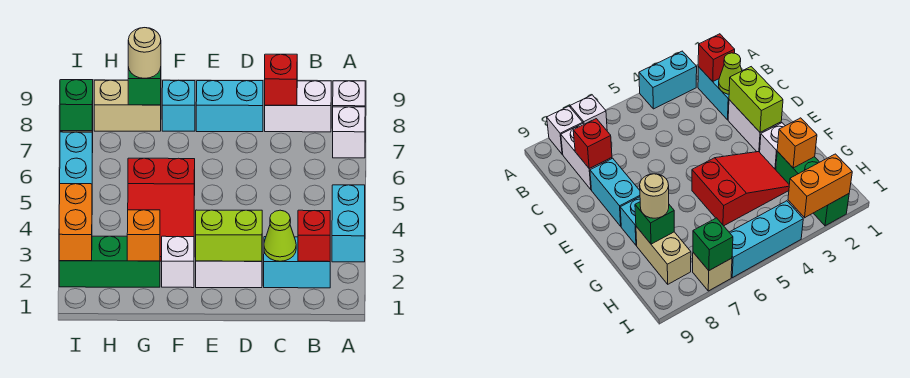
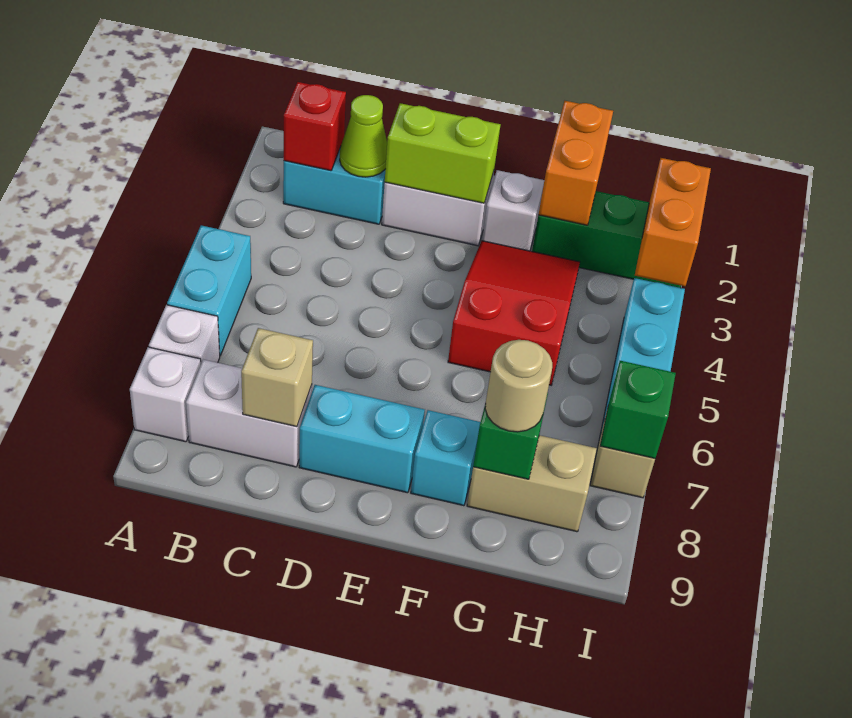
cyan 1x2 brick [332,185,365,262] -> cyan 1x2 brick moved to [167,225,251,355]
red 1x1 brick [265,54,297,105] -> tan 1x1 brick [241,328,313,427]
orange 1x1 brick [127,210,160,261] -> orange 1x2 brick [538,101,613,225]

